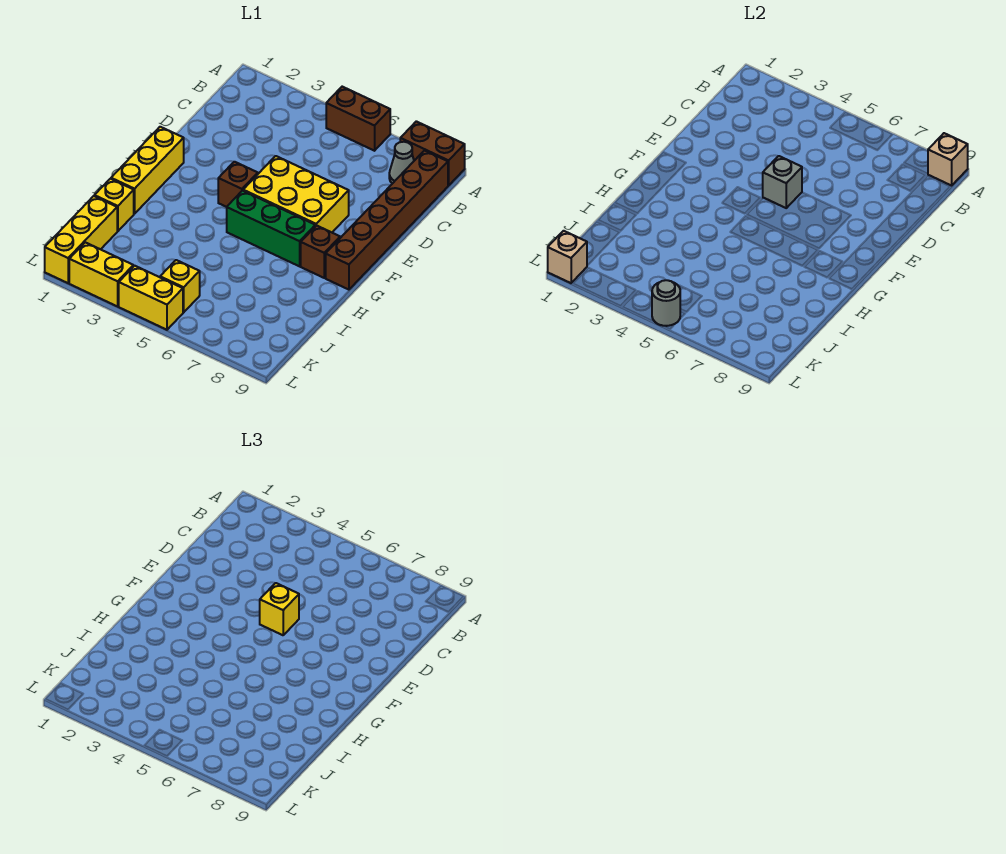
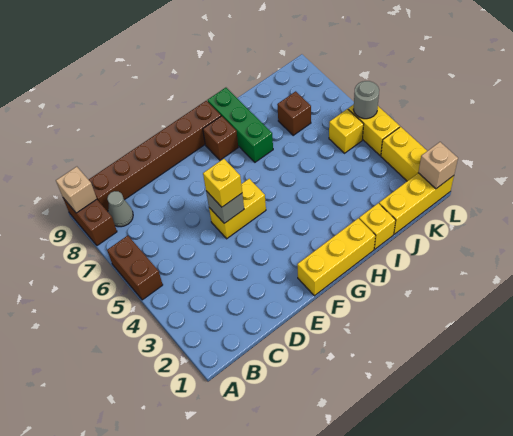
yellow 2x3 brick [243,156,349,232] -> yellow 1x2 brick [209,179,266,239]
brown 1x1 brick [218,162,258,207] -> brown 1x1 brick moved to [277,91,311,135]
green 1x3 brick [227,191,315,266] -> green 1x3 brick moved to [207,88,273,162]

